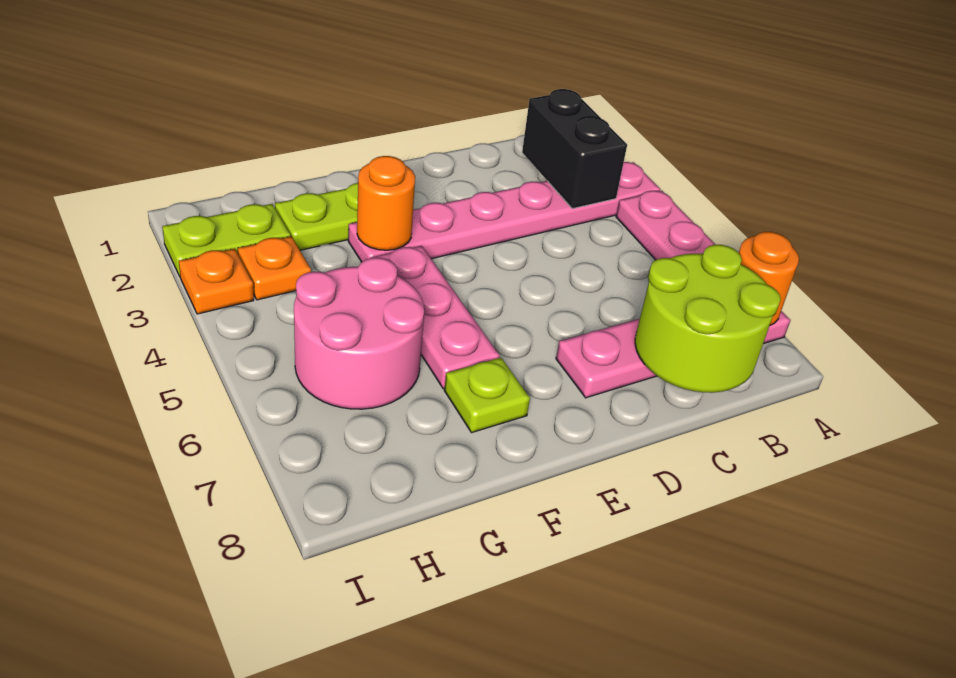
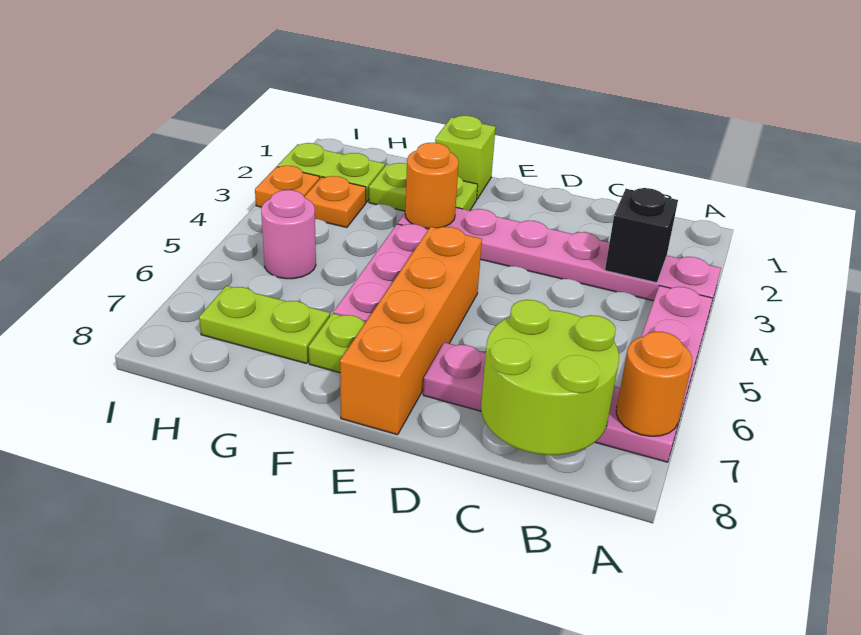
black 1x2 brick [522,89,627,209] -> black 1x1 brick [605,188,678,283]
none -> orange 1x4 brick [340,227,482,435]
none -> lime 1x1 brick [435,116,496,199]
pink 2x2 round brick [294,258,424,409] -> pink 1x1 round brick [261,190,316,279]
none -> lime 1x2 plate [199,286,330,363]

